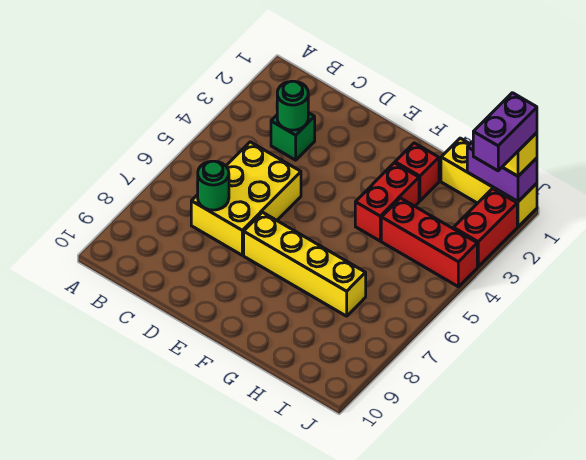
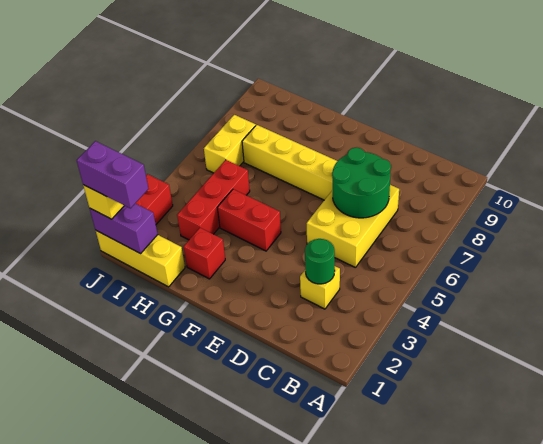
green 1x1 brick [271,113,315,160] -> yellow 1x1 brick [300,266,340,309]
green 1x1 round brick [197,161,229,210] -> green 2x2 round brick [332,147,391,218]
red 1x2 brick [355,163,419,241] -> red 1x2 brick turned to [217,189,281,251]
red 1x3 brick [381,198,477,287] -> red 1x3 brick turned to [177,160,250,240]
none -> yellow 1x2 brick [204,115,256,173]
purple 1x2 brick [473,93,537,171] -> purple 1x2 brick turned to [77,141,148,208]

